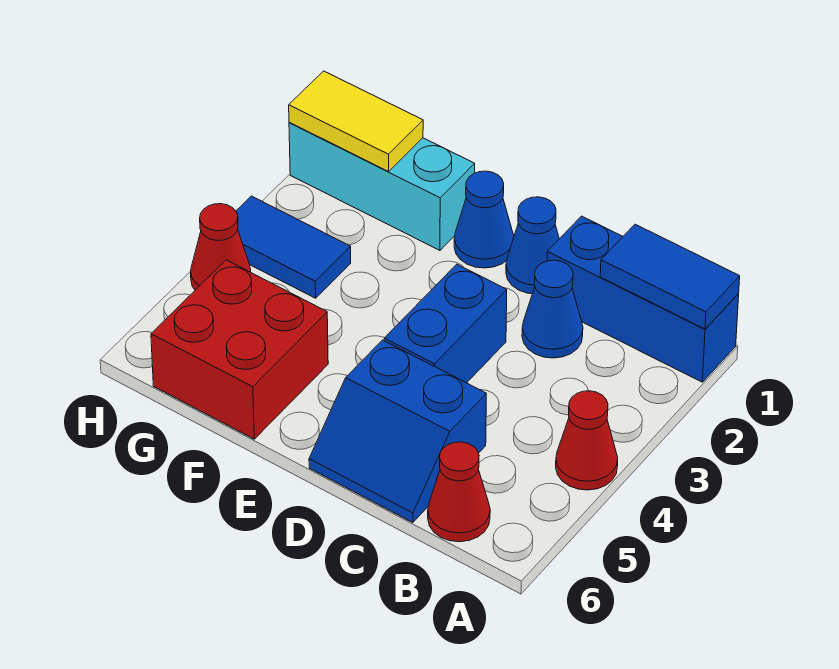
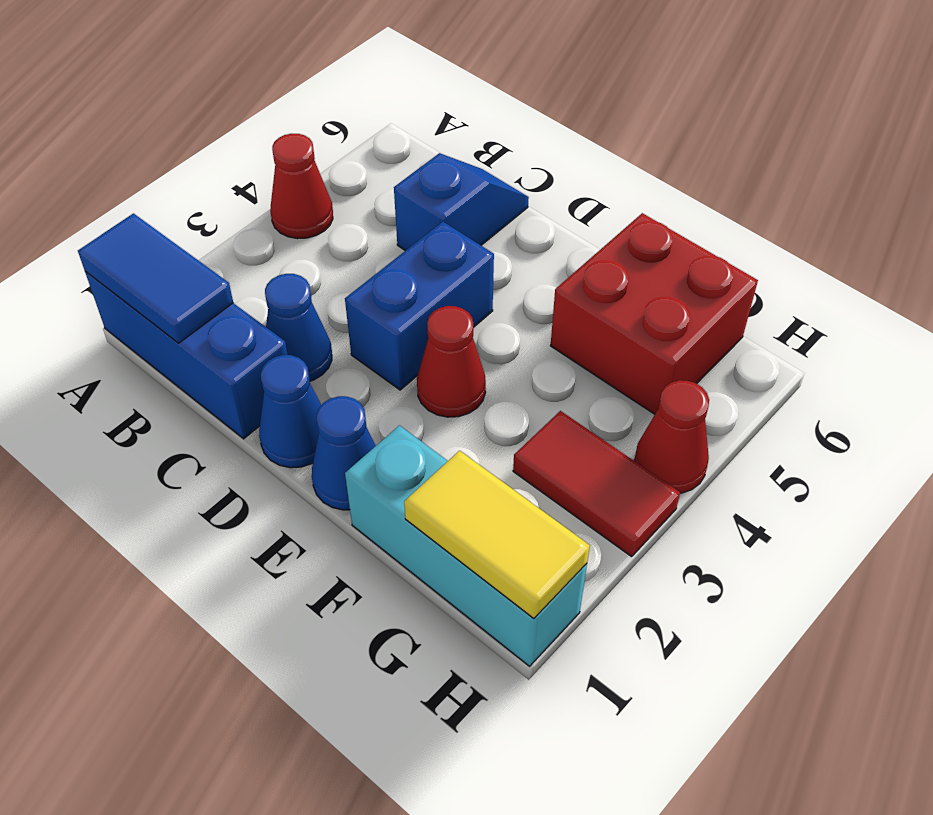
red 1x1 cone [428,442,490,542] -> red 1x1 cone moved to [417,306,486,417]
blue 2x2 slope [309,340,486,523] -> blue 1x2 slope [394,153,529,251]
blue 1x2 tile [236,196,351,298] -> red 1x2 tile [513,411,680,557]

